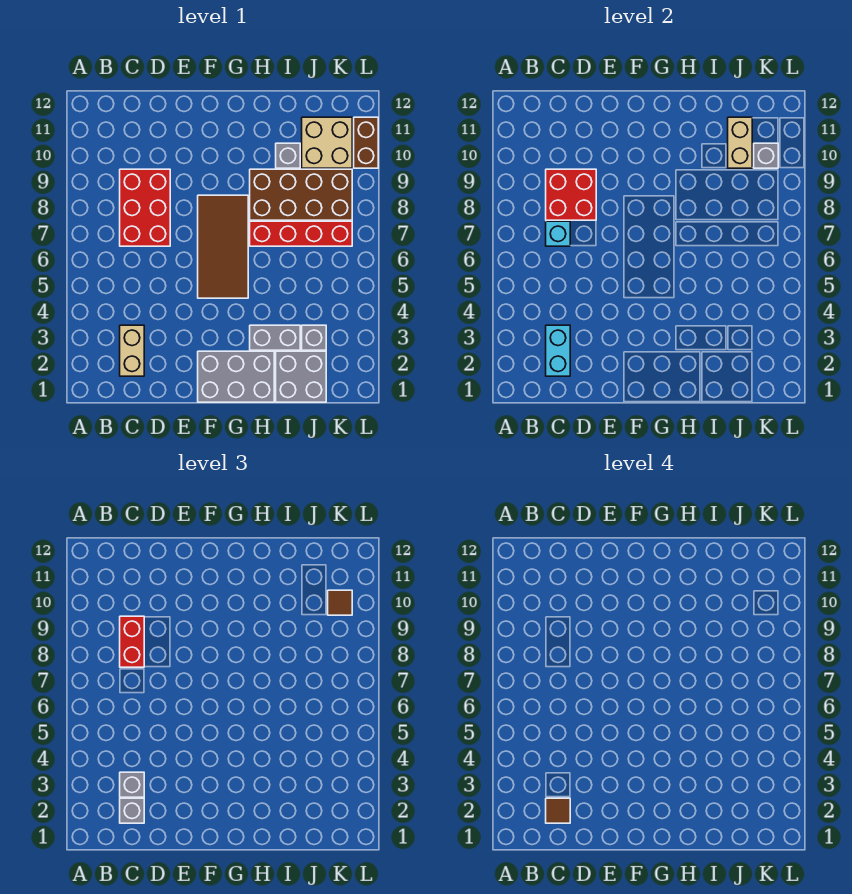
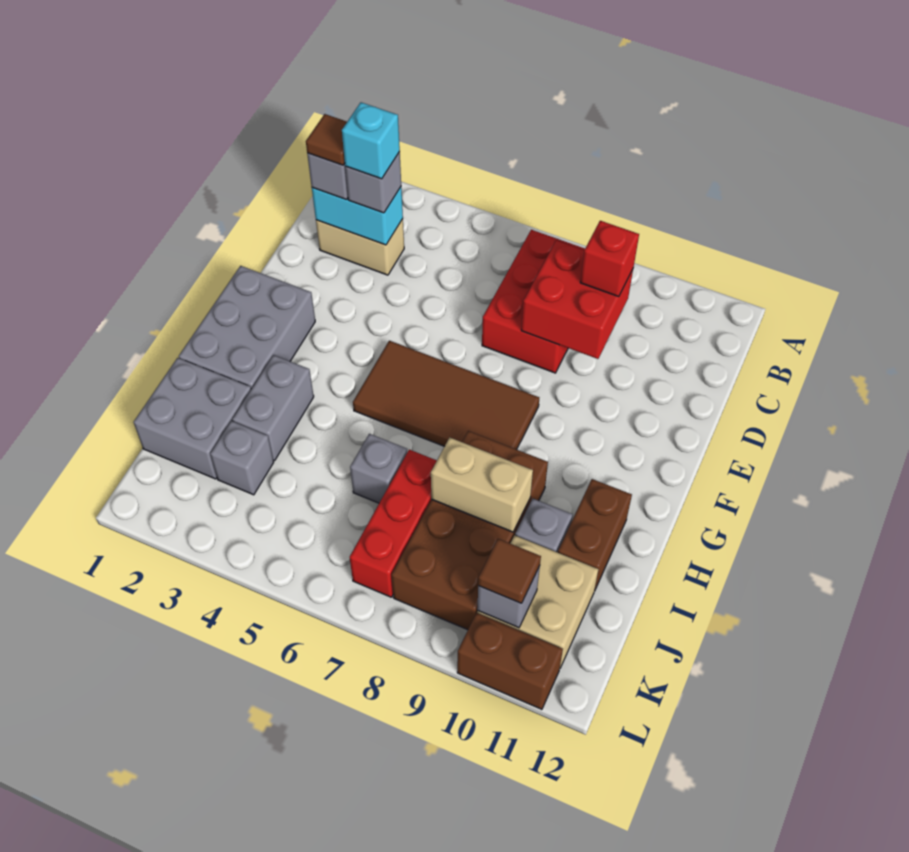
red 2x3 brick [120,169,170,246] -> red 2x3 brick turned to [482,230,585,373]
cyan 1x1 brick [546,221,570,246] -> cyan 1x1 brick moved to [342,102,400,179]
red 1x2 brick [120,616,144,667] -> red 1x1 brick [580,221,639,297]
red 1x4 brick [250,221,352,246] -> red 1x3 brick [350,450,437,597]
none -> brown 1x2 brick [558,479,632,591]
none -> grey 1x1 brick [350,434,407,503]
tan 1x2 brick [728,117,752,168] -> tan 1x2 brick moved to [431,438,533,532]

